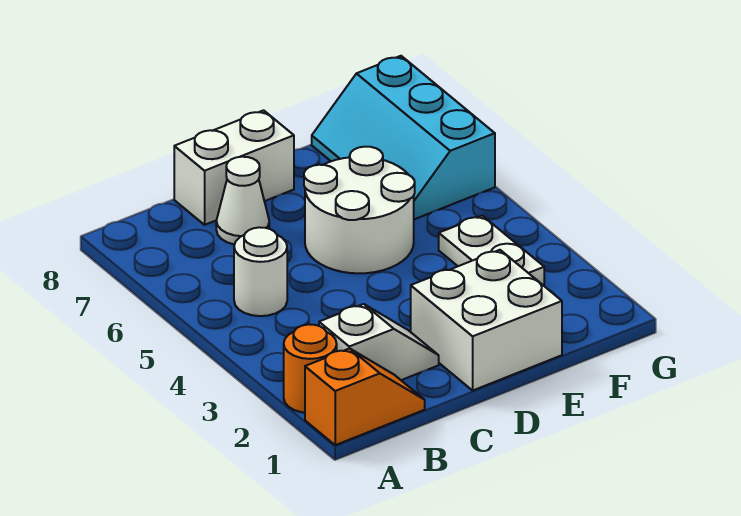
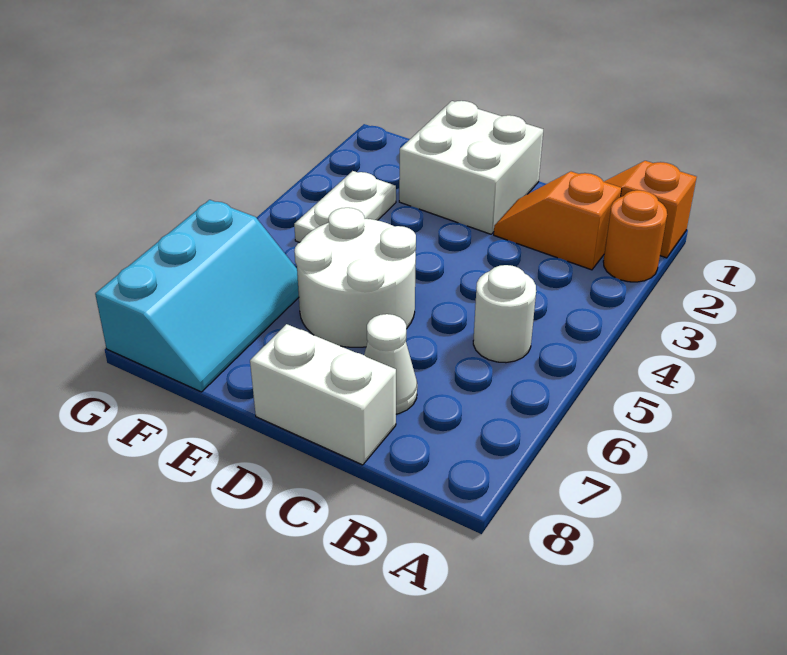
white 1x2 slope [319,304,439,380] -> orange 1x2 slope [494,172,622,270]

